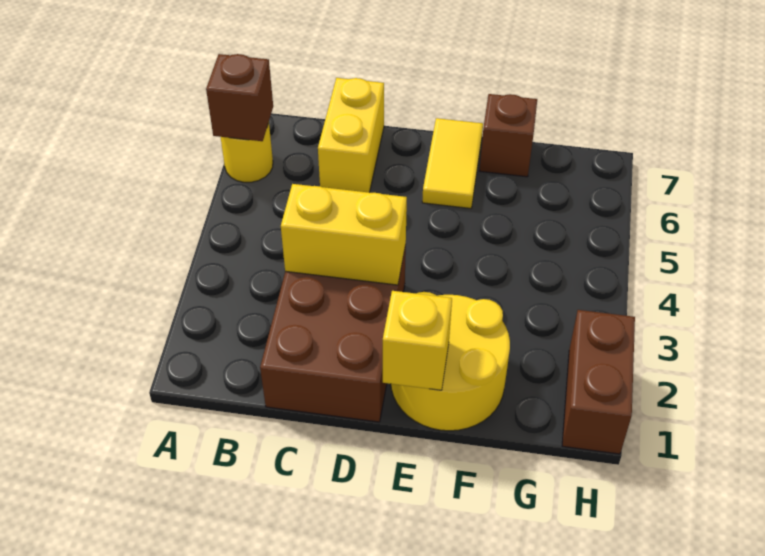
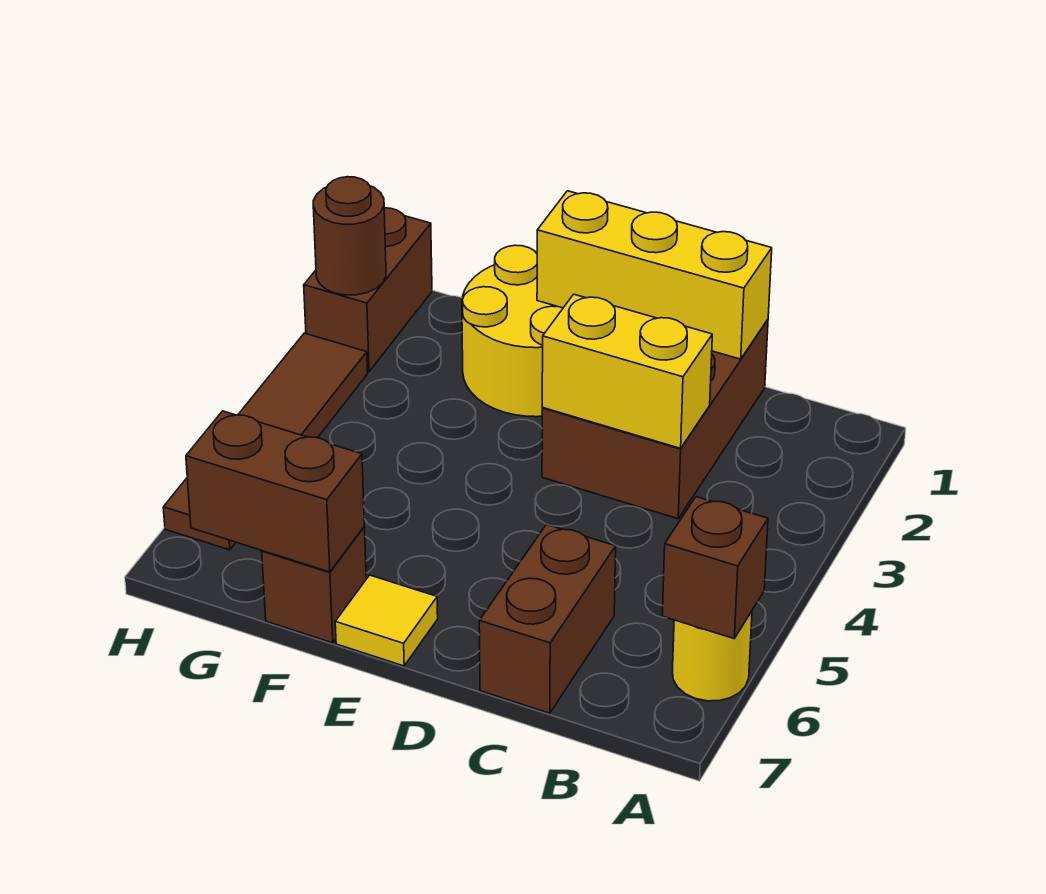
yellow 1x2 brick [318,78,384,193] -> brown 1x2 brick [479,524,616,713]
yellow 1x1 brick [383,291,452,390] -> yellow 1x3 brick [537,191,772,359]
yellow 1x2 tile [422,118,483,208] -> yellow 1x1 tile [335,575,438,666]
none -> brown 1x2 brick [186,411,364,572]
none -> brown 1x1 round brick [313,177,386,295]
none -> brown 1x4 tile [163,333,368,550]

